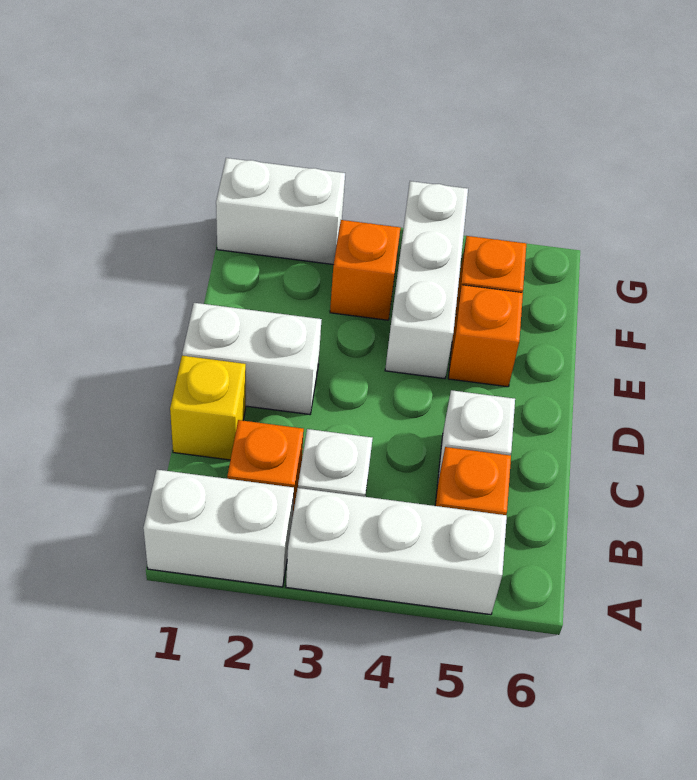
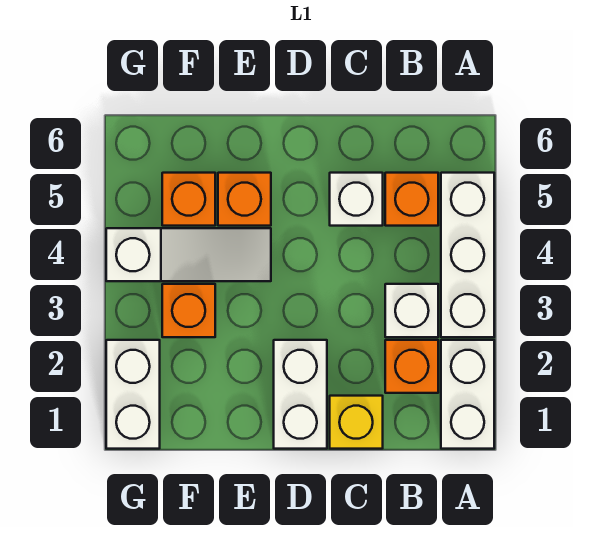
white 1x3 brick [385,181,468,379] -> white 1x3 slope [106,228,271,281]

